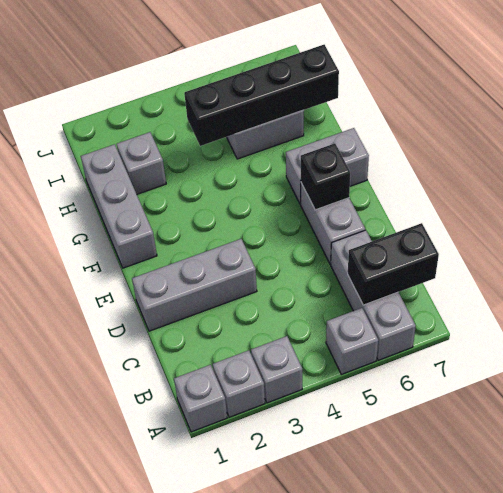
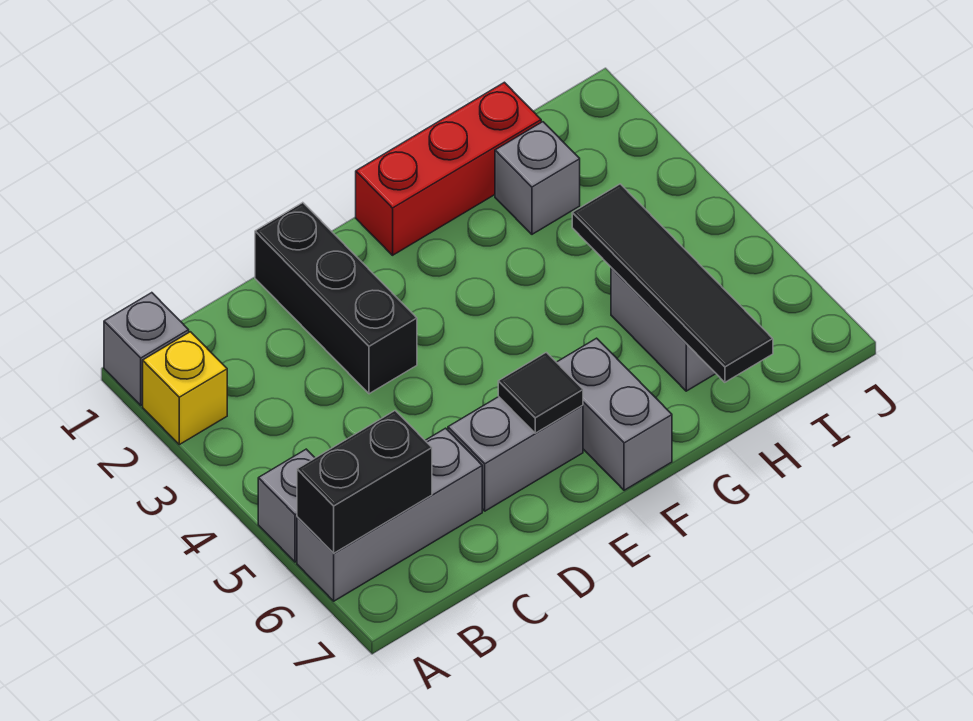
grey 1x1 brick [213,350,265,417] -> yellow 1x1 brick [143,332,227,445]
grey 1x1 brick [251,336,302,403] -> none
black 1x2 brick [348,223,439,305] -> black 1x2 brick turned to [297,411,432,553]
grey 1x3 brick [132,239,257,331] -> black 1x3 brick [255,203,417,394]
black 1x1 brick [301,143,350,210] -> black 1x1 tile [498,352,583,433]
grey 1x3 brick [81,144,157,268] -> red 1x3 brick [356,82,541,255]
black 1x4 brick [184,45,339,146] -> black 1x4 tile [572,184,773,382]

